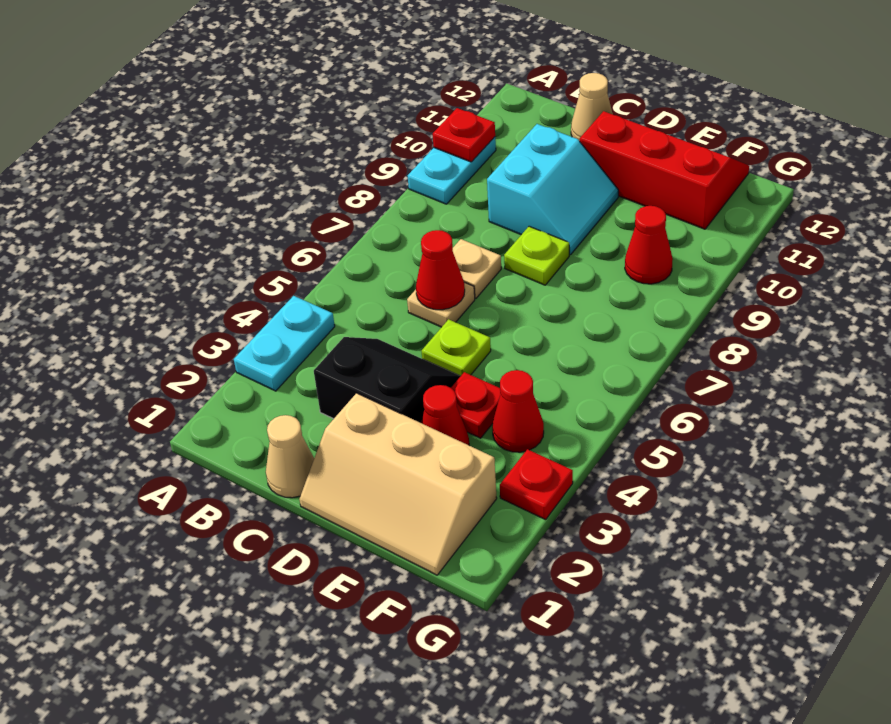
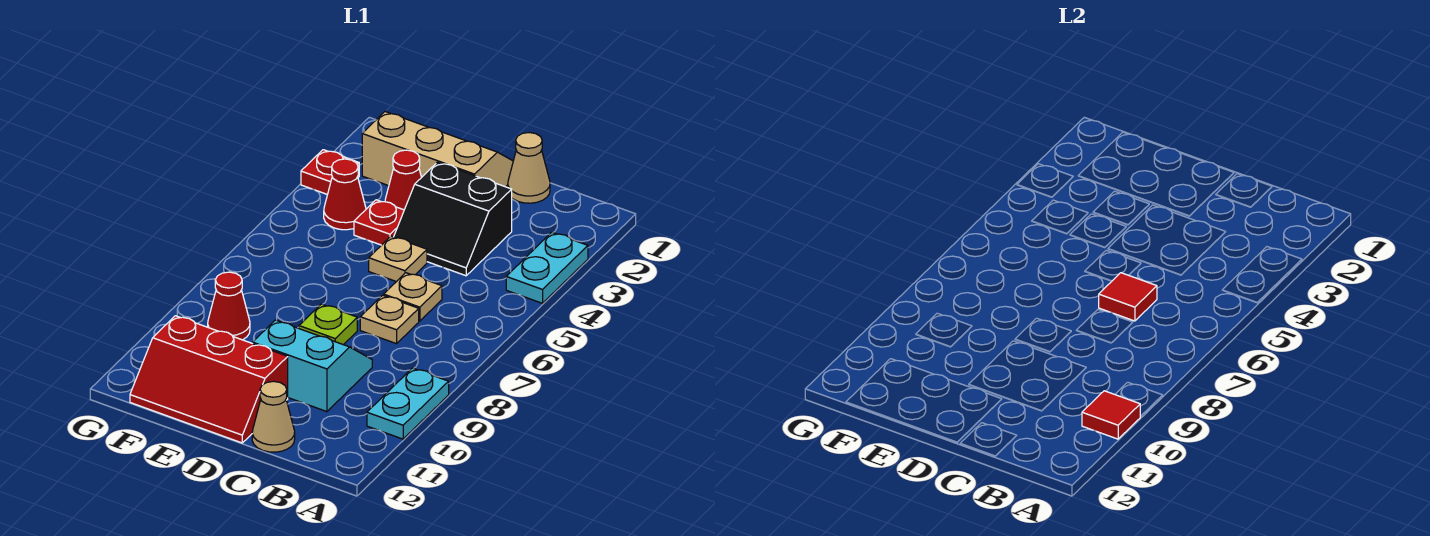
red 1x1 plate [433,108,495,162] -> red 1x1 tile [1082,391,1140,439]
red 1x1 cone [416,230,465,310] -> red 1x1 tile [1099,273,1157,321]
cyan 2x2 slope [487,124,618,255] -> cyan 2x2 slope turned to [253,320,372,412]
lime 1x1 plate [422,319,491,376] -> tan 1x1 plate [369,236,427,282]

